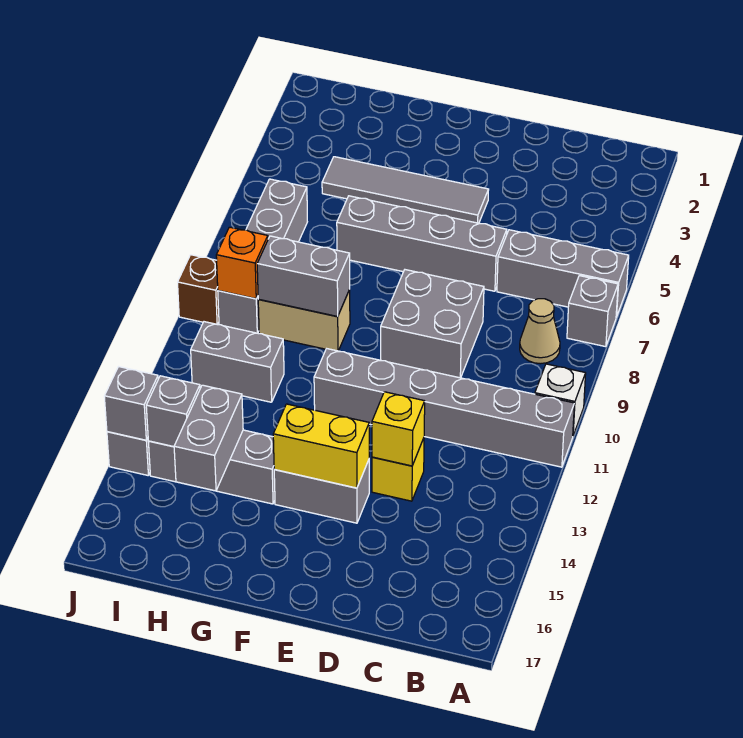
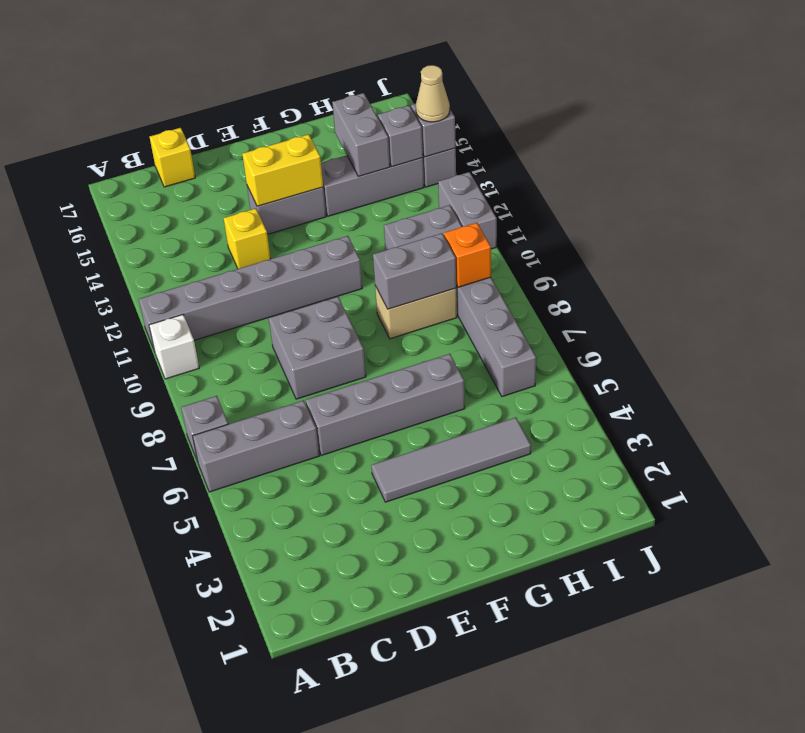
tan 1x1 cone [520,299,560,364] -> tan 1x1 cone moved to [416,65,450,122]
yellow 1x1 brick [372,392,425,466] -> yellow 1x1 brick moved to [150,128,195,187]
brown 1x1 brick [178,255,219,324] -> none
none -> grey 1x2 brick [438,172,497,249]

